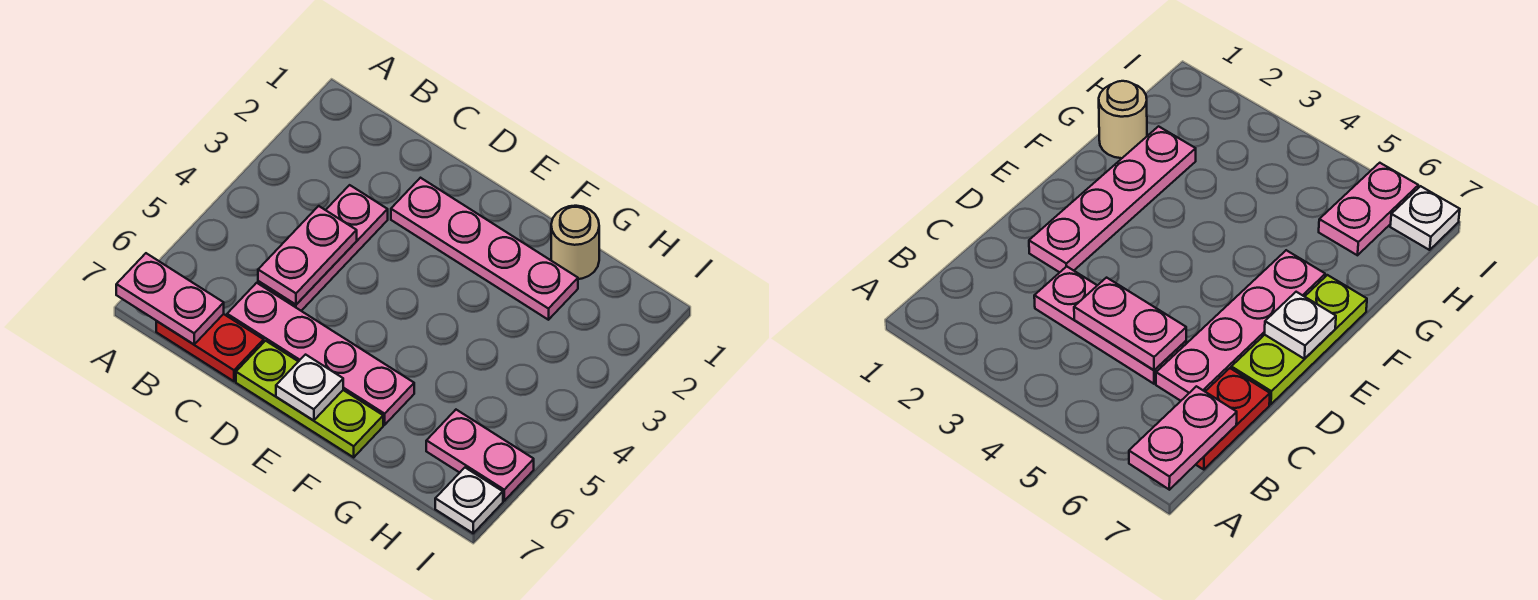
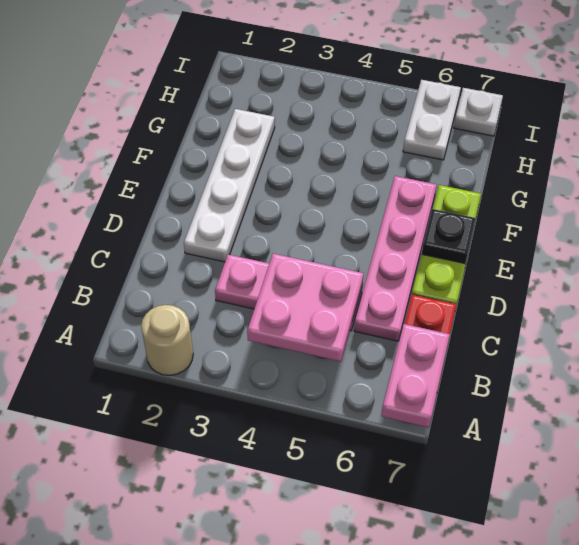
pink 1x2 plate [258,206,357,305] -> pink 2x2 plate [247,254,364,361]
pink 1x4 plate [391,178,578,320] -> white 1x4 plate [184,109,275,262]
white 1x1 plate [276,355,343,421] -> black 1x1 plate [422,209,476,264]
tan 1x1 round brick [551,206,599,279] -> tan 1x1 round brick moved to [141,305,193,375]
pink 1x2 plate [426,410,534,501] -> white 1x2 plate [403,80,461,160]

